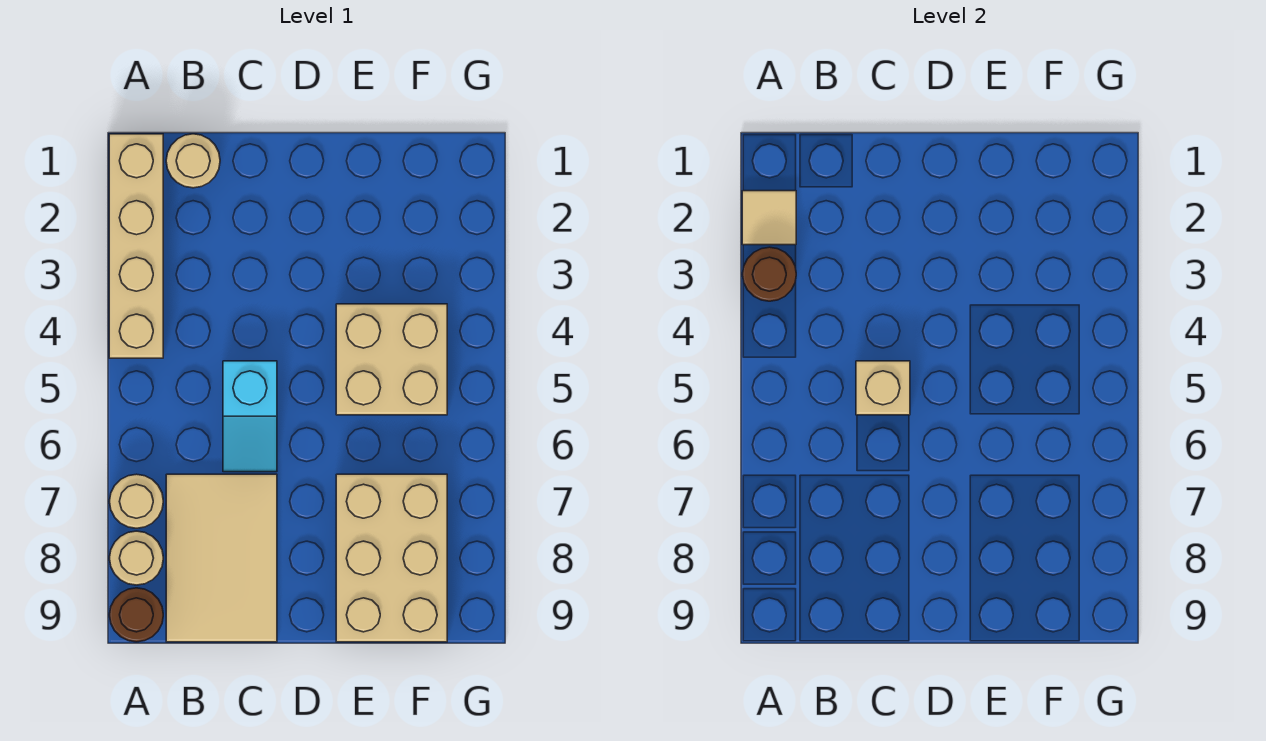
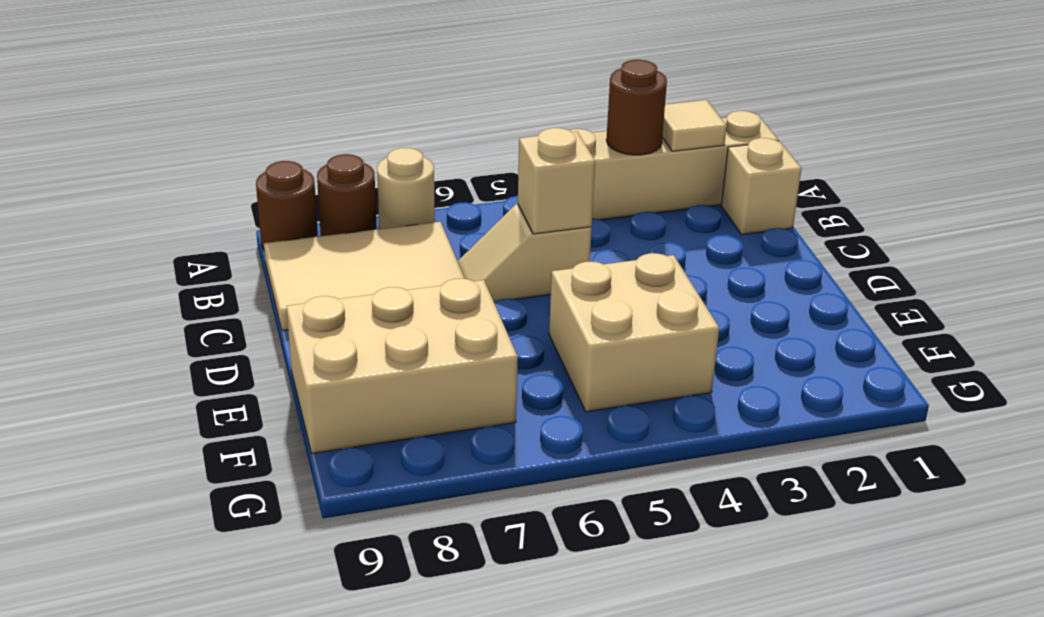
tan 1x1 round brick [110,531,163,585] -> brown 1x1 round brick [317,154,377,236]
tan 1x1 round brick [166,134,220,188] -> tan 1x1 brick [722,138,802,235]
cyan 1x2 slope [223,361,277,472] -> tan 1x2 slope [458,204,592,302]

